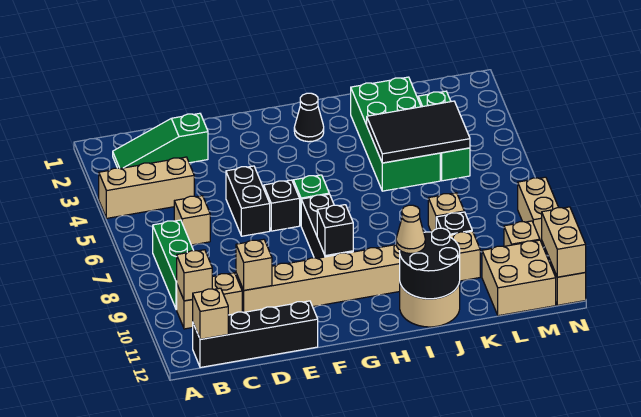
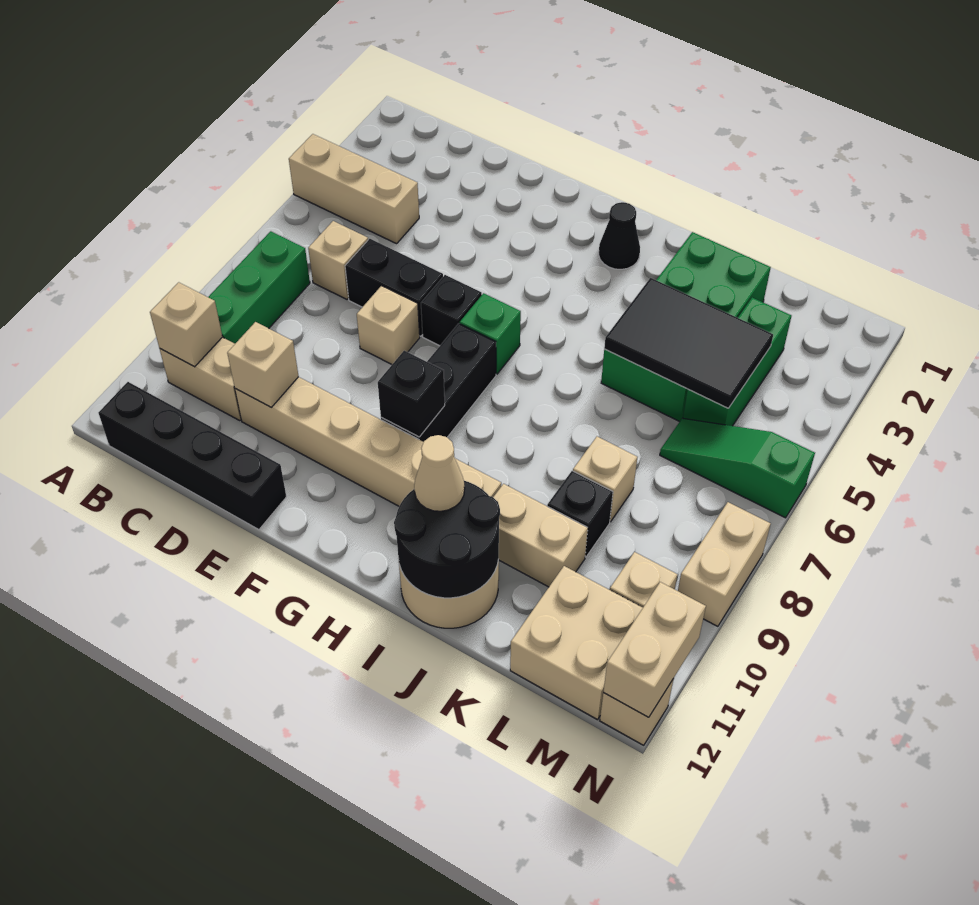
green 1x3 slope [113,113,208,169] -> green 1x3 slope moved to [660,418,815,518]
tan 1x1 brick [192,288,228,339] -> tan 1x1 brick moved to [357,286,420,364]
black 1x2 brick [226,166,270,236] -> black 1x2 brick turned to [345,239,443,336]

